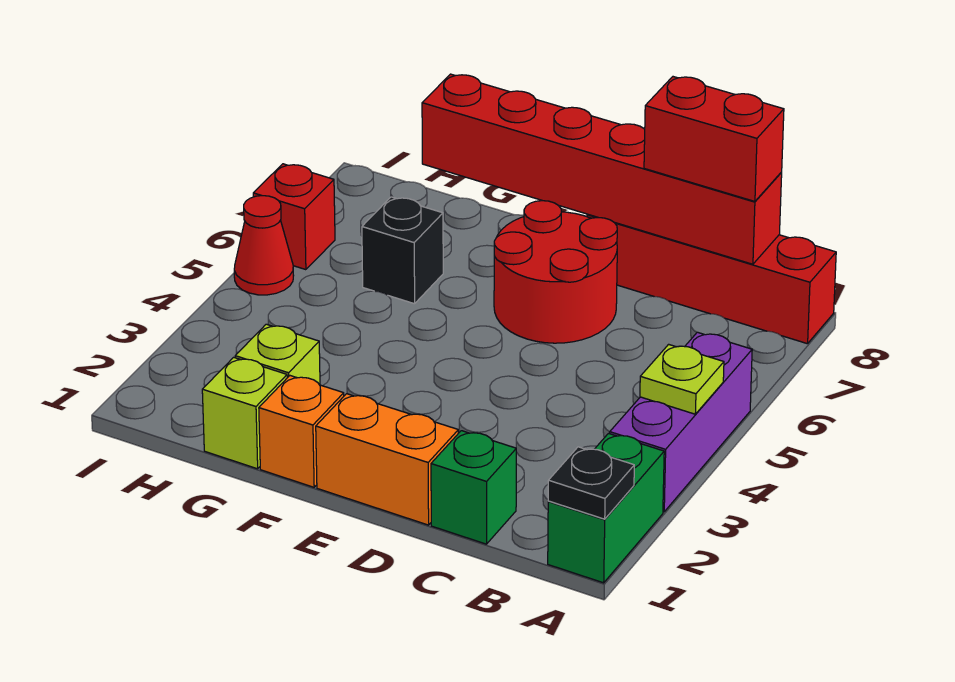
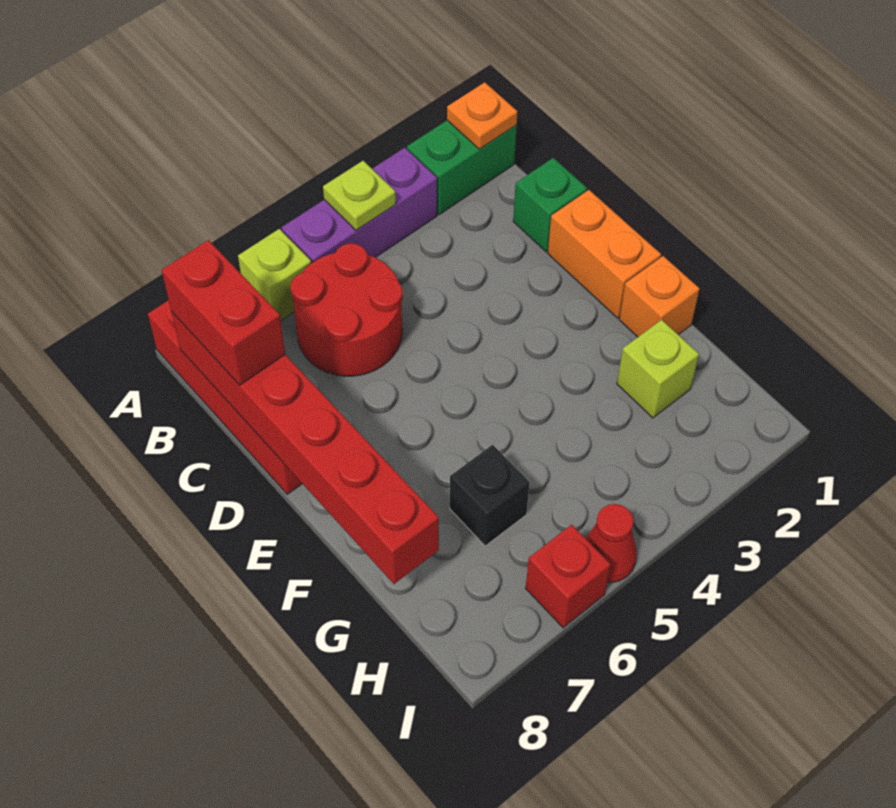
black 1x1 plate [548,447,634,519] -> orange 1x1 plate [447,82,518,149]
red 2x2 round brick [494,201,617,343] -> red 2x2 round brick moved to [291,243,403,376]
lime 1x1 brick [202,357,287,469] -> lime 1x1 brick moved to [238,229,311,320]

